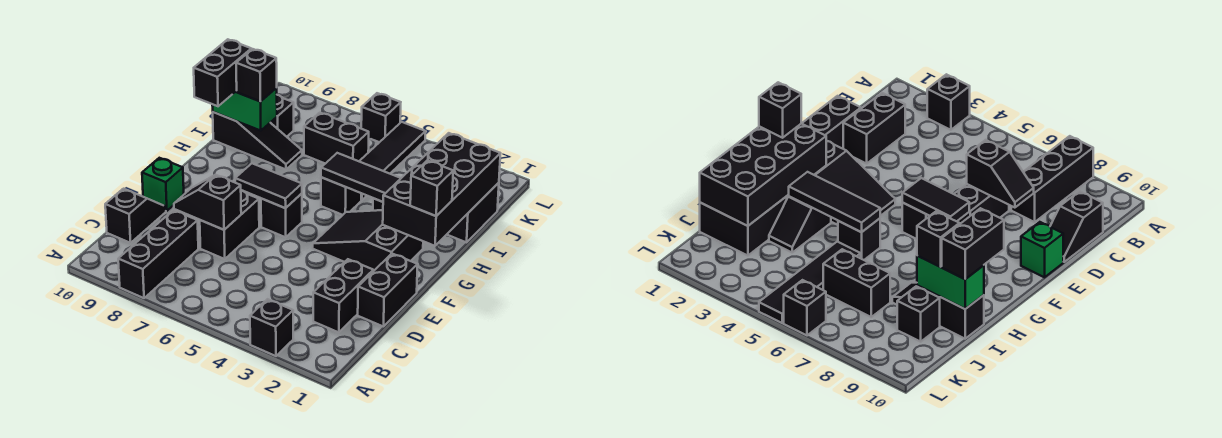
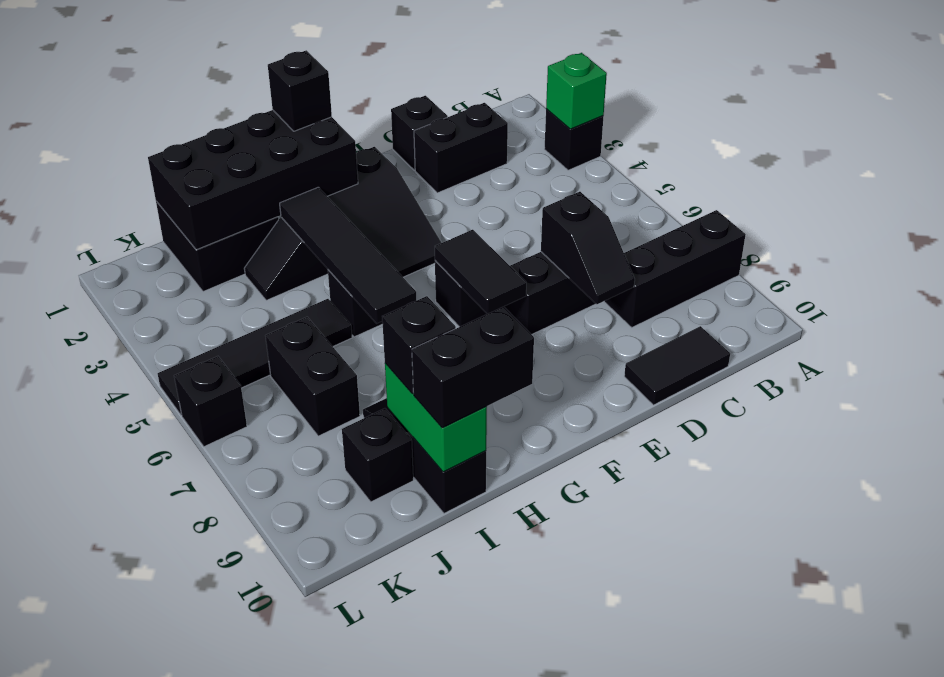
black 1x2 slope [105,189,166,243] -> black 1x2 tile [624,326,730,405]
black 1x2 brick [358,254,418,327] -> black 1x1 brick [391,96,448,170]
green 1x1 brick [142,158,184,211] -> green 1x1 brick moved to [546,53,607,129]
black 1x3 tile [321,153,401,202] -> black 1x4 tile [280,187,417,324]

